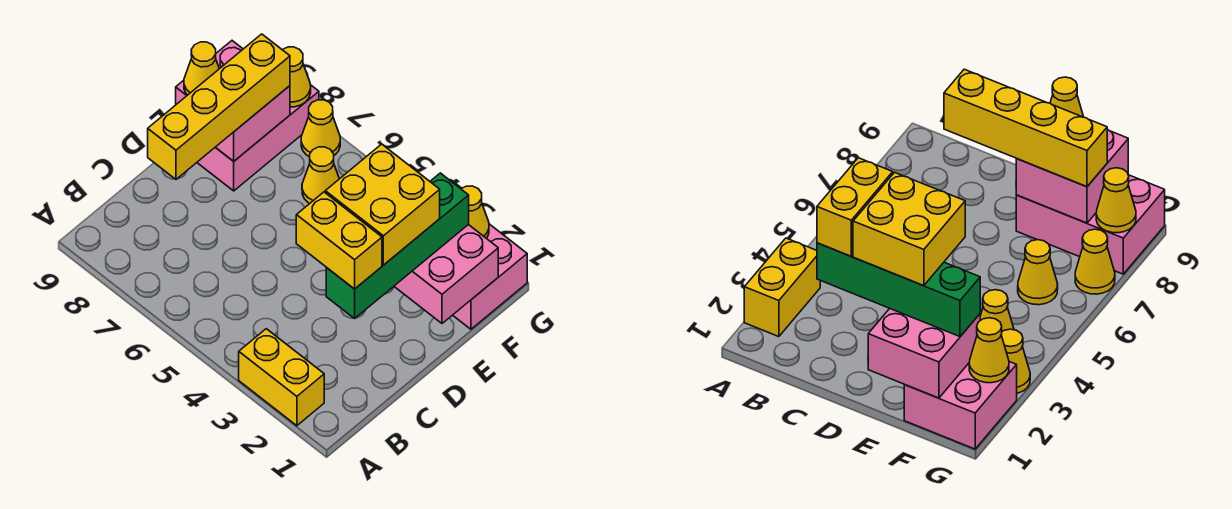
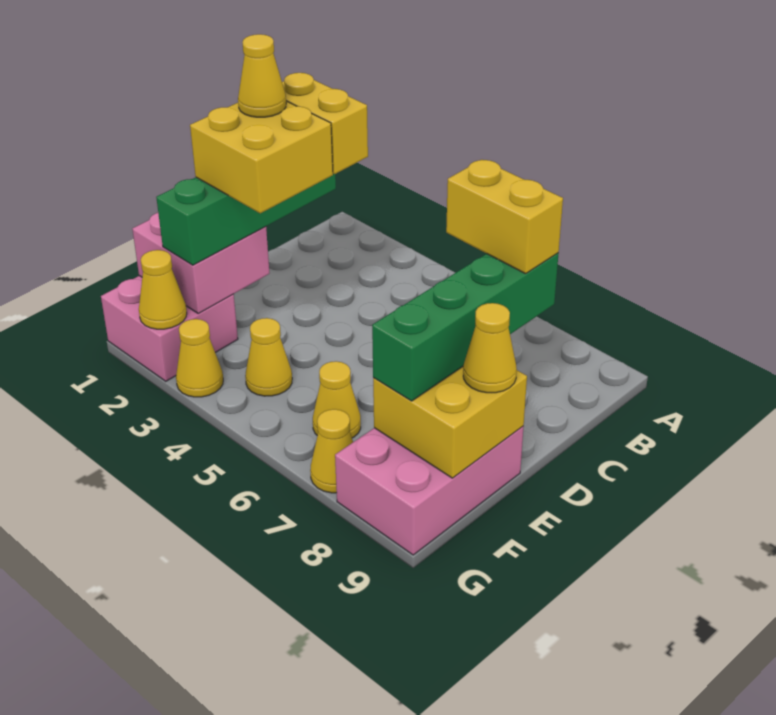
yellow 1x2 brick [239,329,324,426] -> yellow 1x2 brick moved to [446,160,563,274]
yellow 1x4 brick [148,34,290,179] -> green 1x4 brick [372,253,559,401]
pink 2x2 brick [176,41,290,161] -> yellow 2x2 brick [373,367,527,478]
yellow 1x1 cone [283,47,311,107] -> yellow 1x1 cone moved to [238,34,286,117]

